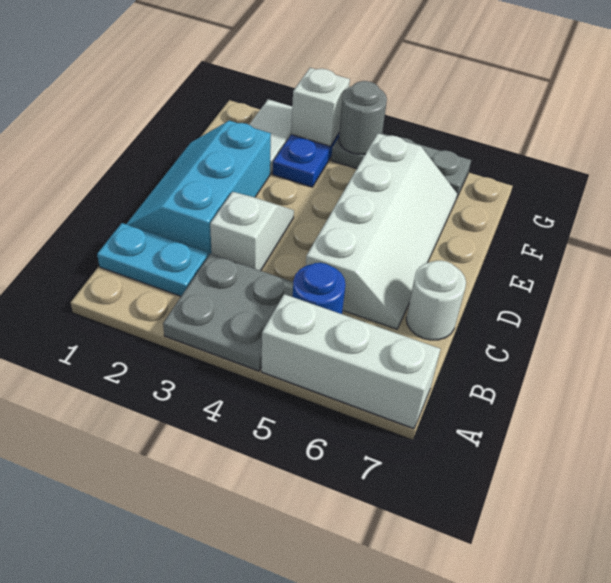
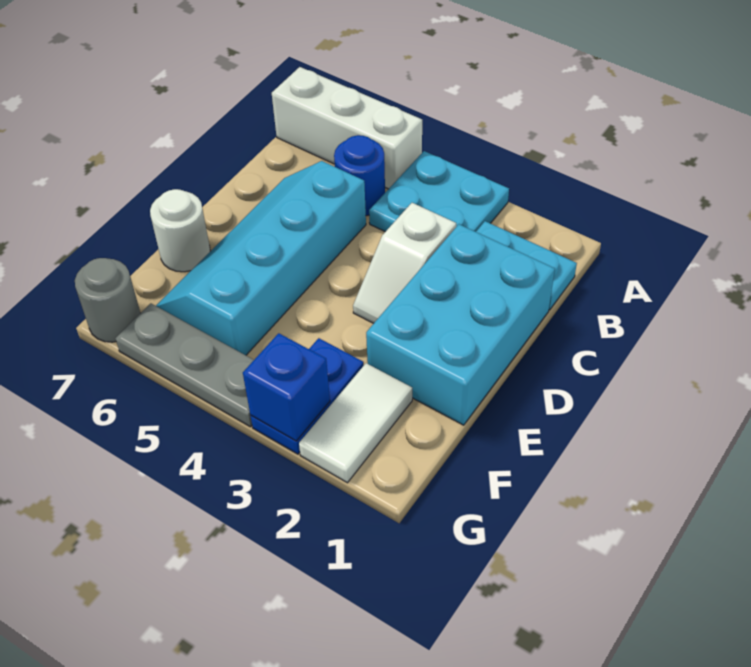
grey 2x2 plate [163,254,293,371] -> cyan 2x2 plate [369,151,509,232]
cyan 2x3 slope [127,121,271,256] -> cyan 2x3 brick [366,224,555,425]
white 2x4 slope [306,133,457,329] -> cyan 2x4 slope [156,161,366,355]
white 1x1 round brick [406,260,466,340] -> white 1x1 round brick moved to [150,189,210,272]
white 1x1 brick [291,68,350,146] -> blue 1x1 brick [243,333,330,441]
grey 1x1 round brick [339,81,387,154] -> grey 1x1 round brick moved to [75,258,140,342]

